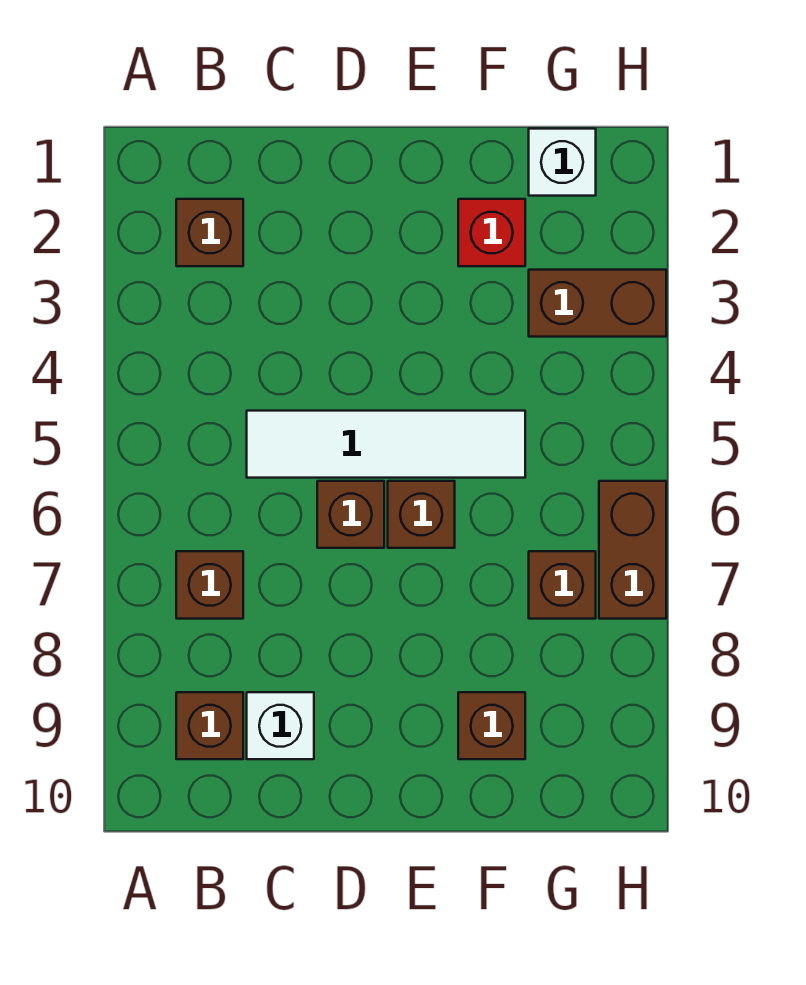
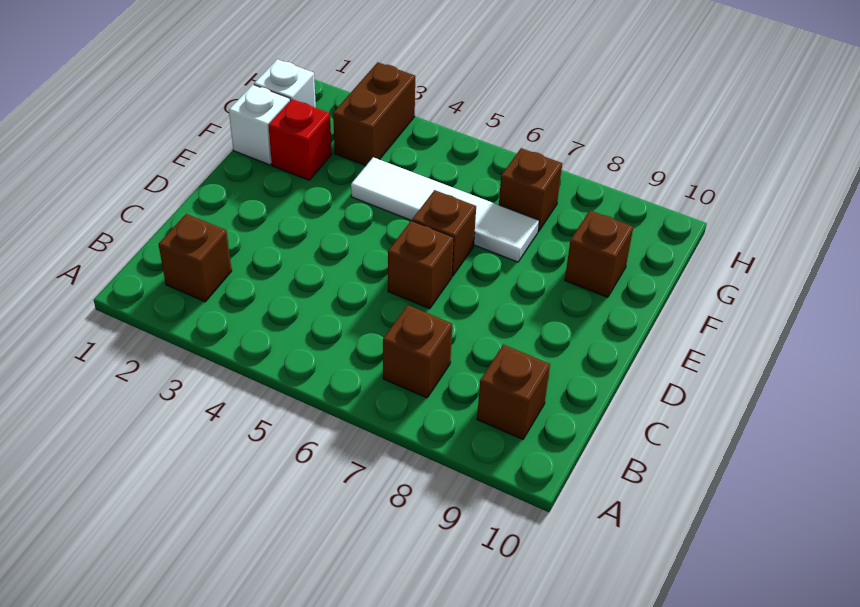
white 1x4 tile [247,411,525,478] -> white 1x4 tile turned to [351,157,539,262]
white 1x1 brick [247,692,314,759] -> white 1x1 brick moved to [229,85,290,165]
brown 1x2 brick [599,481,666,619] -> none

